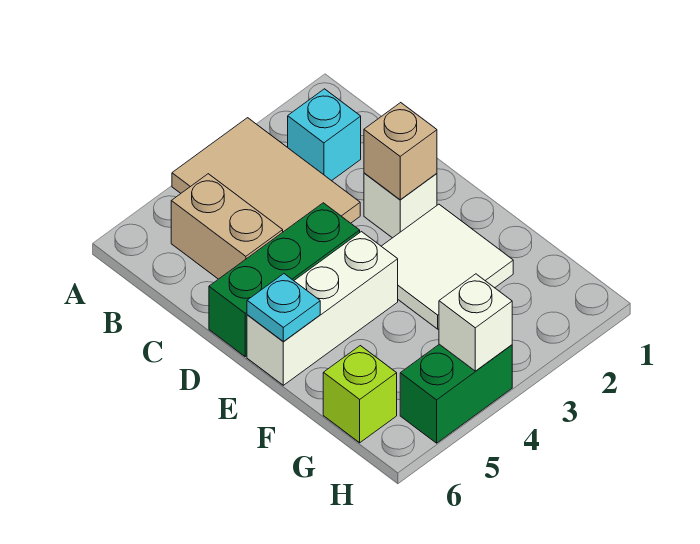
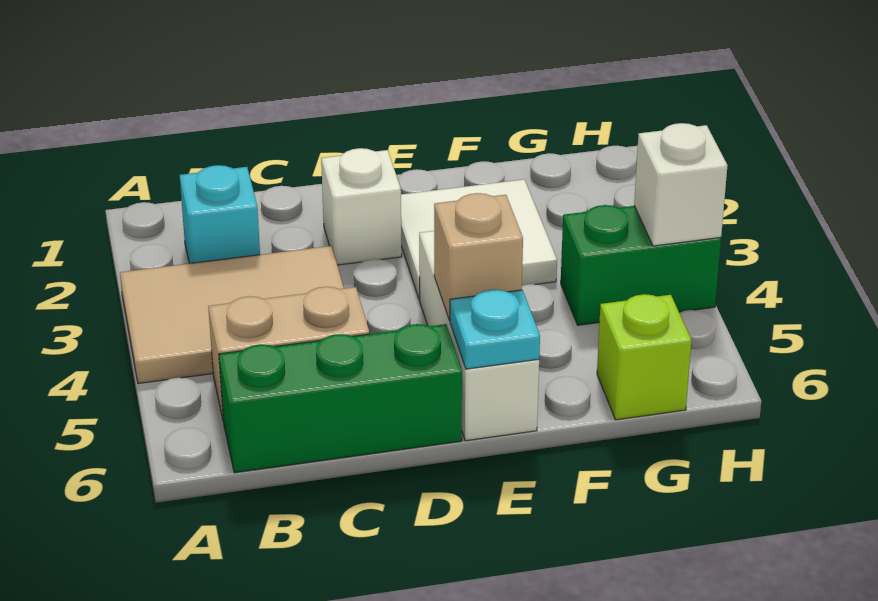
tan 1x1 brick [364,103,437,200] -> tan 1x1 brick moved to [434,193,523,320]
green 1x3 brick [209,203,360,356] -> green 1x3 brick turned to [219,324,462,473]
green 1x2 brick [400,344,512,443] -> green 1x2 brick turned to [561,205,721,325]

